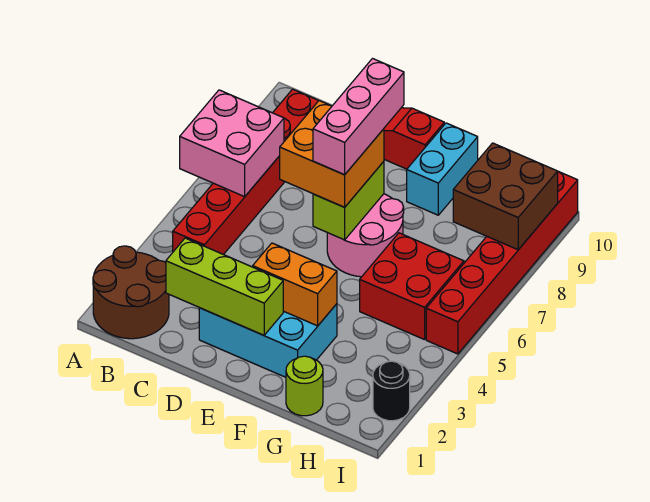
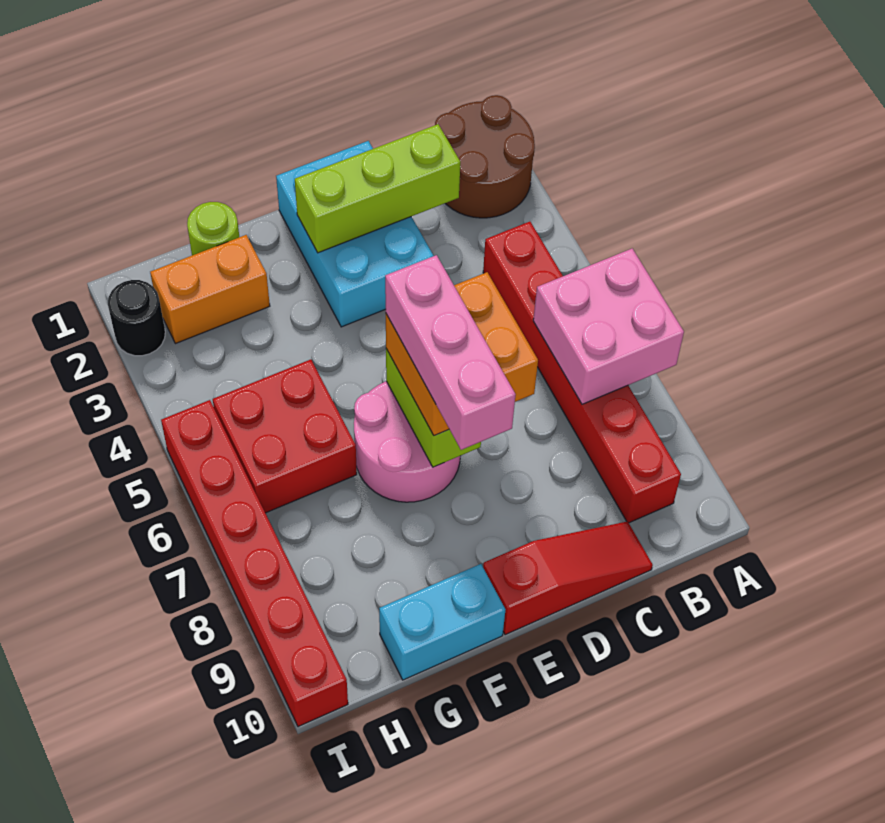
cyan 2x3 brick [199,304,337,377] -> cyan 2x3 brick turned to [276,141,434,327]
orange 1x2 brick [253,243,337,326] -> orange 1x2 brick moved to [150,235,270,344]
cyan 1x2 brick [407,123,478,215] -> cyan 1x2 brick turned to [379,564,505,680]
brown 2x2 brick [453,143,558,250] -> none

